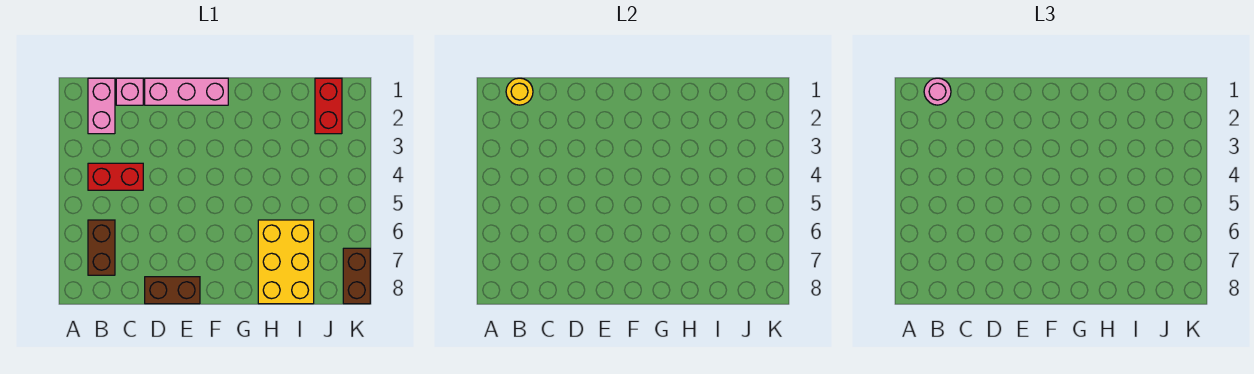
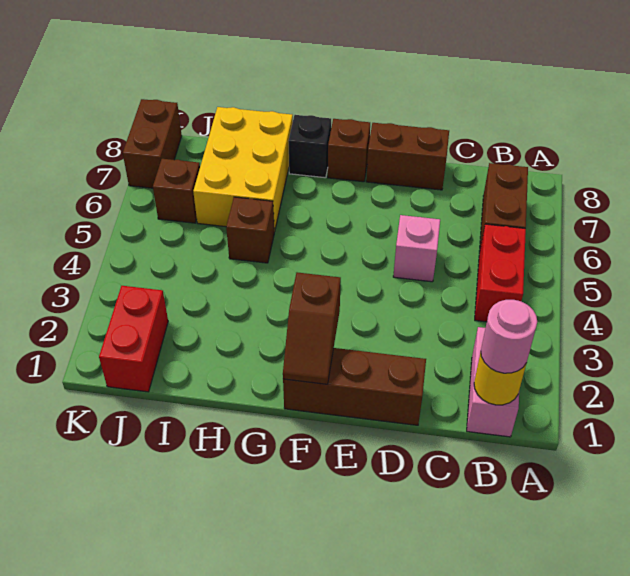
red 1x2 brick [88,163,143,190] -> red 1x2 brick turned to [475,224,526,322]
pink 1x1 brick [116,78,143,105] -> pink 1x1 brick moved to [393,215,440,282]
pink 1x3 brick [145,78,228,105] -> brown 1x3 brick [283,348,426,425]
none -> brown 1x2 slope [283,272,341,384]
none -> brown 1x1 brick [328,119,370,182]
none -> black 1x1 brick [288,115,331,178]
none -> brown 1x1 brick [226,197,274,263]
none -> brown 1x1 brick [153,159,200,223]

